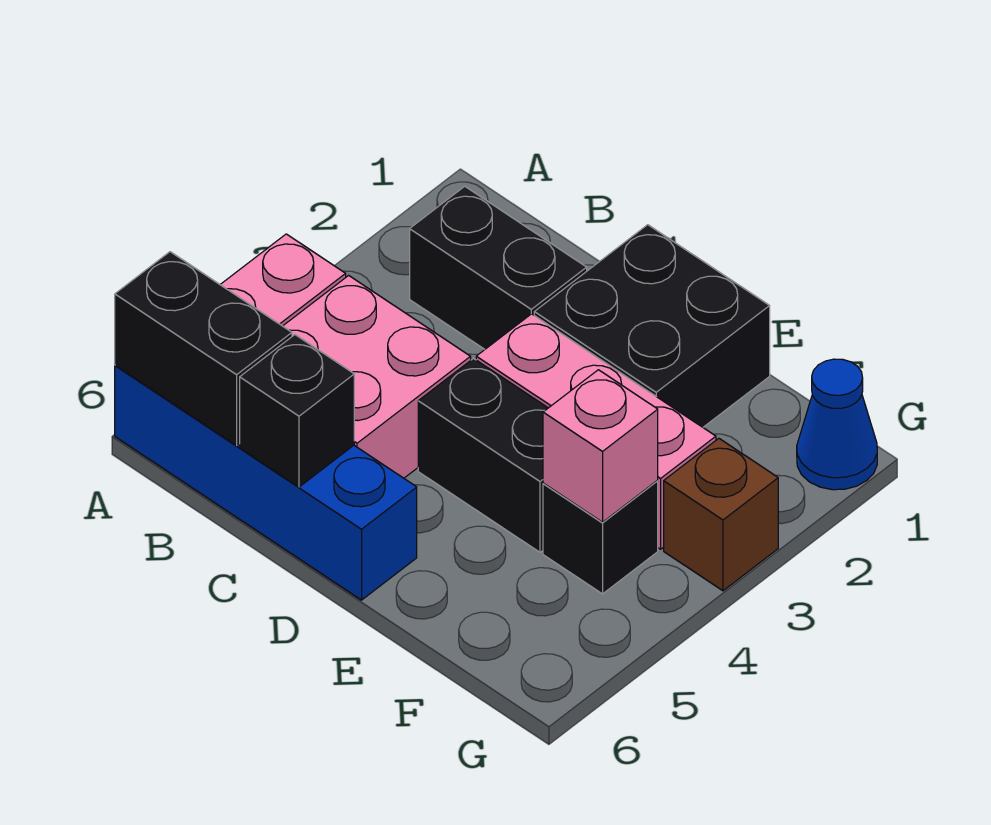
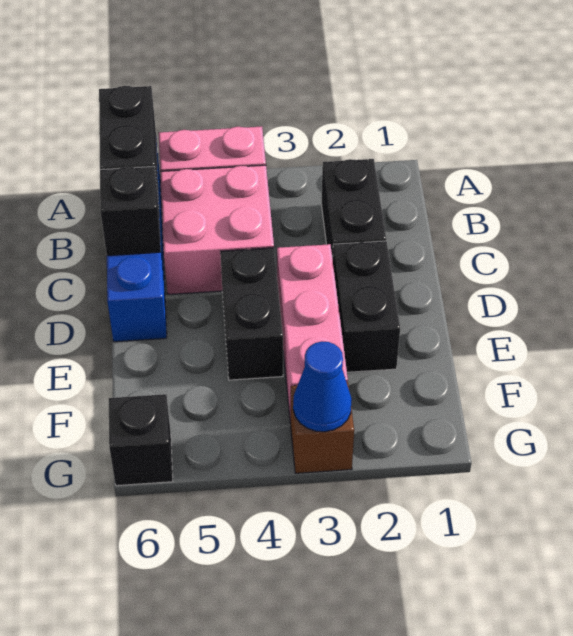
black 2x2 brick [534,225,770,427] -> black 1x2 brick [333,241,400,372]
black 1x1 brick [543,481,658,594] -> black 1x1 brick moved to [109,394,173,486]
pink 1x1 brick [543,370,658,522] -> none
blue 1x1 cone [797,359,877,490] -> blue 1x1 cone moved to [293,341,352,432]

